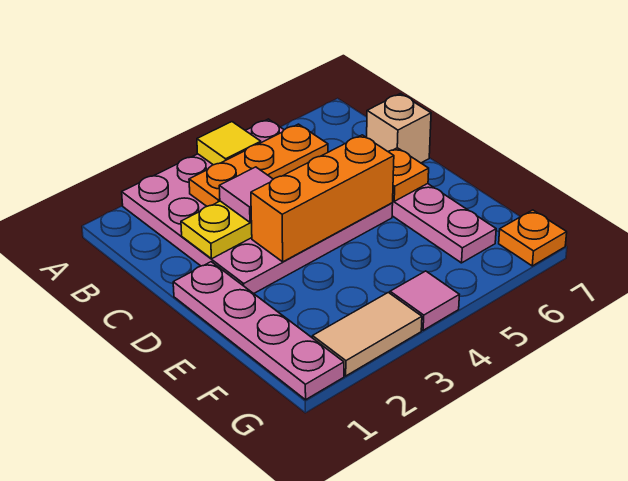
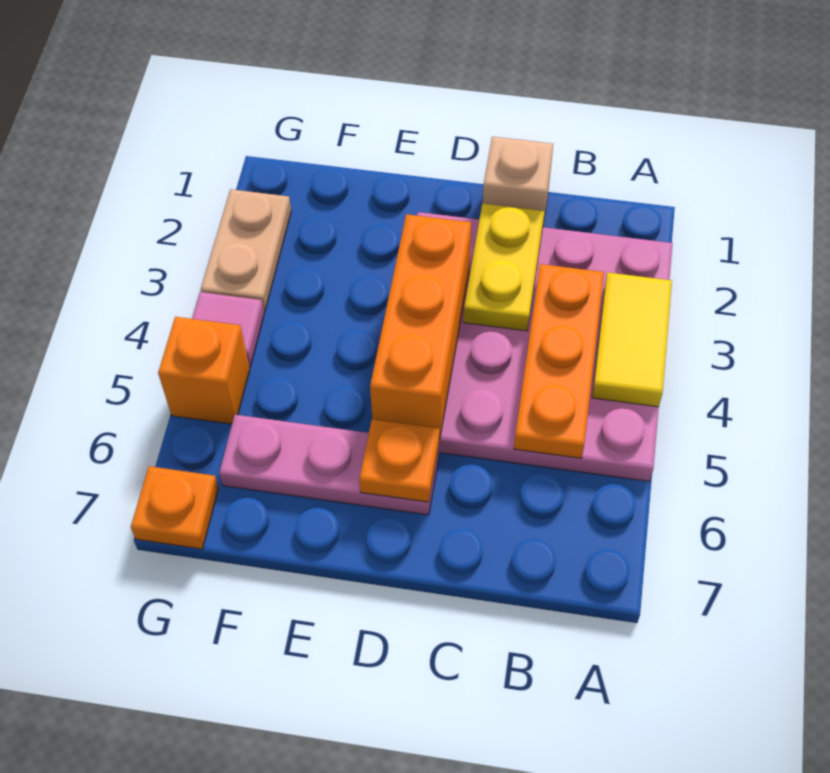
yellow 1x1 tile [197,122,261,165] -> yellow 1x2 tile [592,273,672,407]
pink 1x1 tile [219,167,273,222] -> none
tan 1x1 brick [366,94,431,163] -> tan 1x1 brick moved to [483,137,553,225]
pink 1x4 plate [173,262,344,400] -> none
tan 1x2 tile [313,292,422,376] -> tan 1x2 plate [201,189,291,312]
none -> orange 1x1 brick [158,317,250,424]

